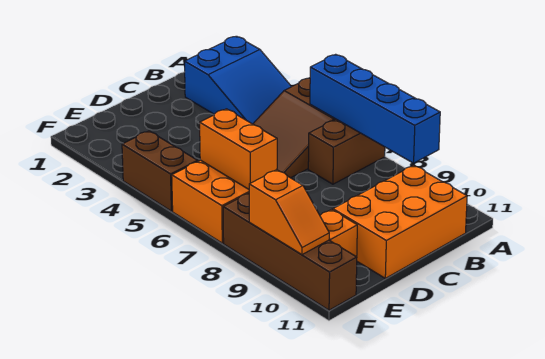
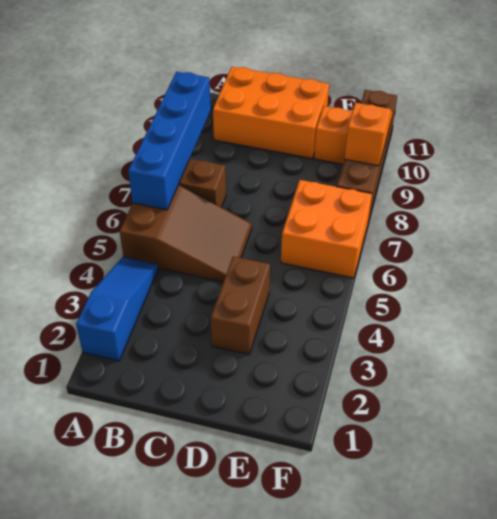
blue 2x3 slope [185,36,291,124] -> blue 1x3 slope [76,257,158,361]
orange 1x2 brick [200,109,277,189] -> none
brown 1x2 brick [122,131,198,211] -> brown 1x2 brick moved to [211,256,270,354]

